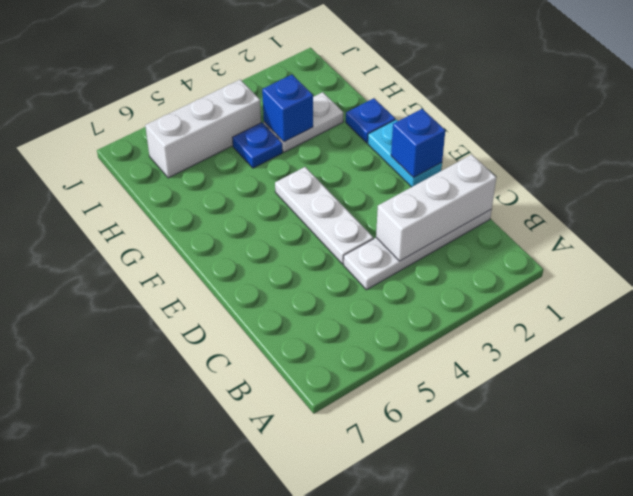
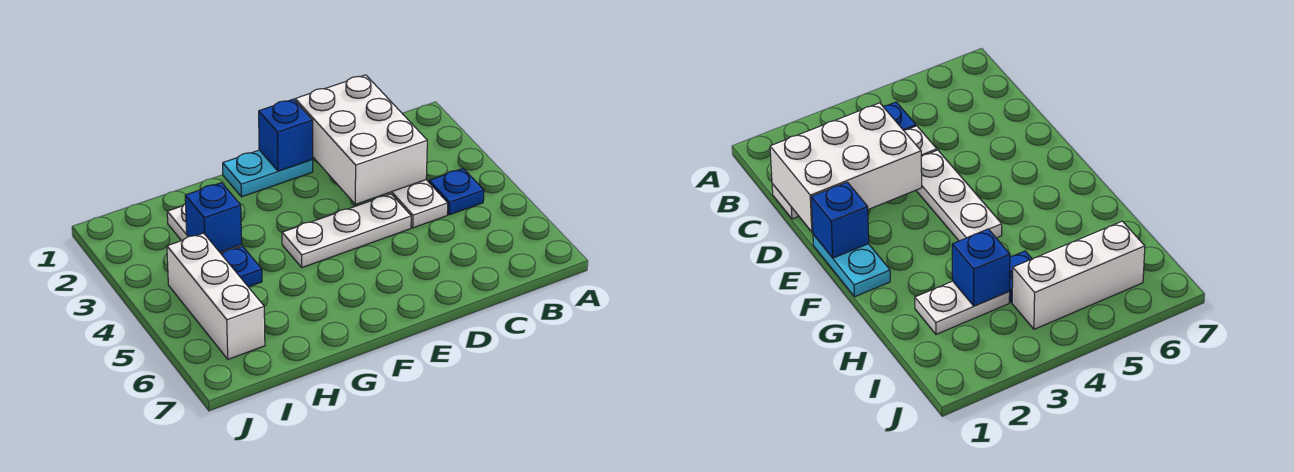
white 1x3 brick [376,155,496,261] -> white 2x3 brick [295,75,427,204]
blue 1x1 plate [346,98,395,143] -> blue 1x1 plate moved to [429,169,484,215]

